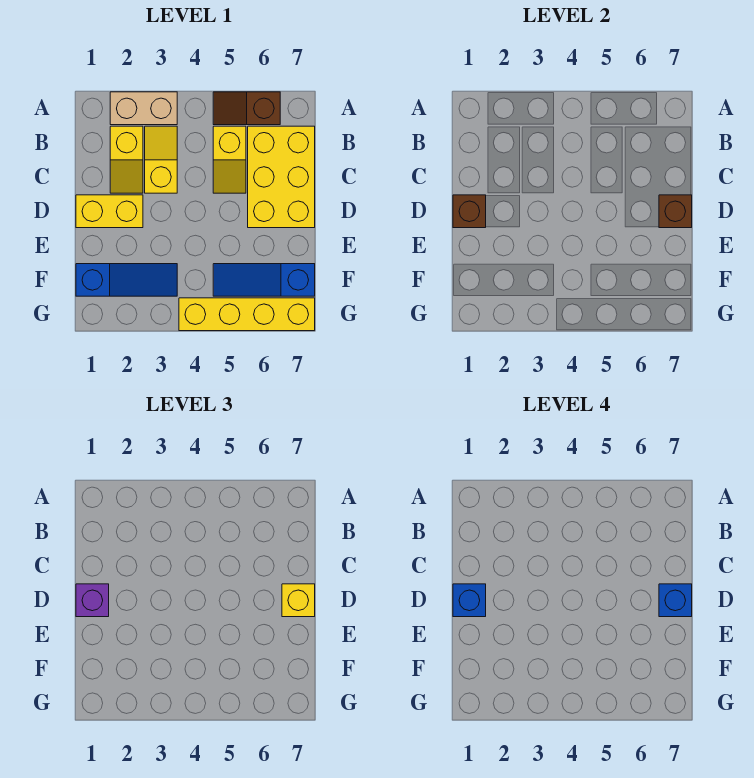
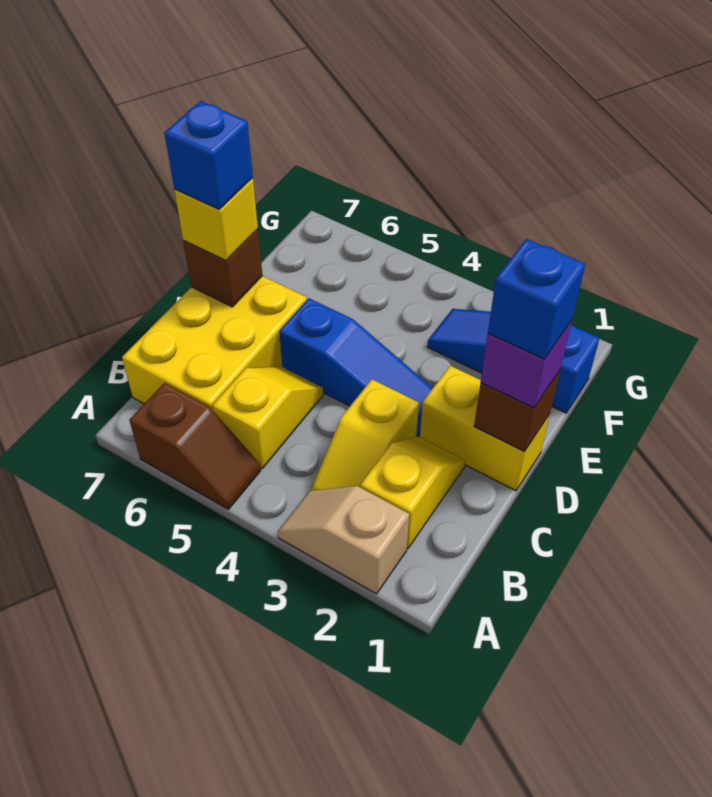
tan 1x2 brick [110,92,177,125] -> tan 1x2 slope [278,486,409,594]
blue 1x3 slope [213,264,315,296] -> blue 1x3 slope moved to [279,298,433,437]
yellow 1x4 brick [179,298,315,331] -> none

